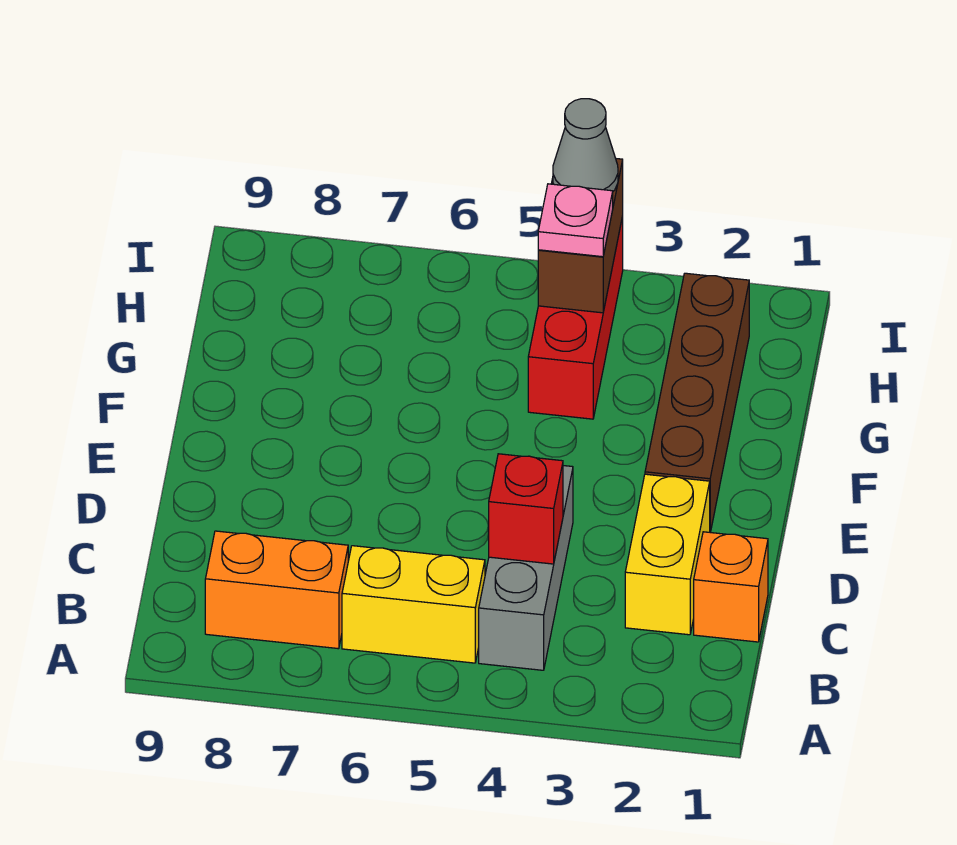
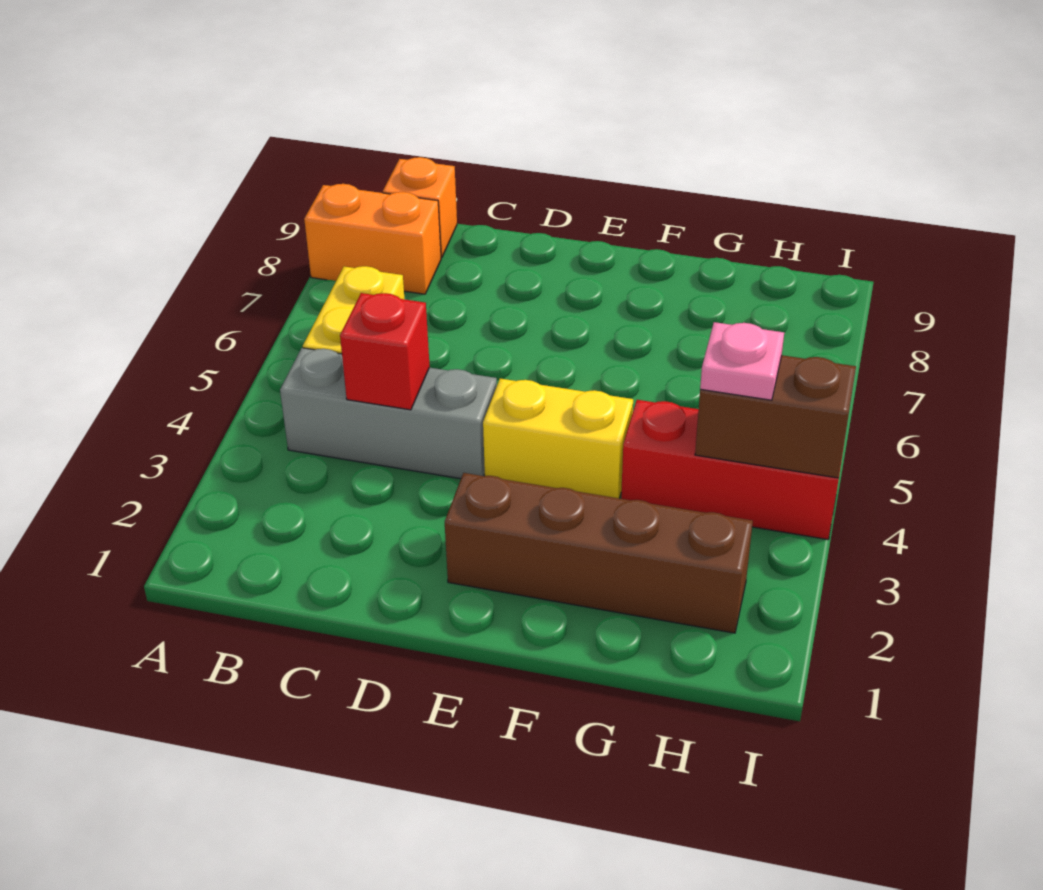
orange 1x2 brick [205,531,348,649] -> orange 1x2 brick turned to [304,184,441,294]
orange 1x1 brick [694,532,768,642] -> orange 1x1 brick moved to [383,157,457,258]
yellow 1x2 brick [625,474,710,635] -> yellow 1x2 brick moved to [483,379,633,498]
grey 1x1 cone [553,99,618,191] -> none

